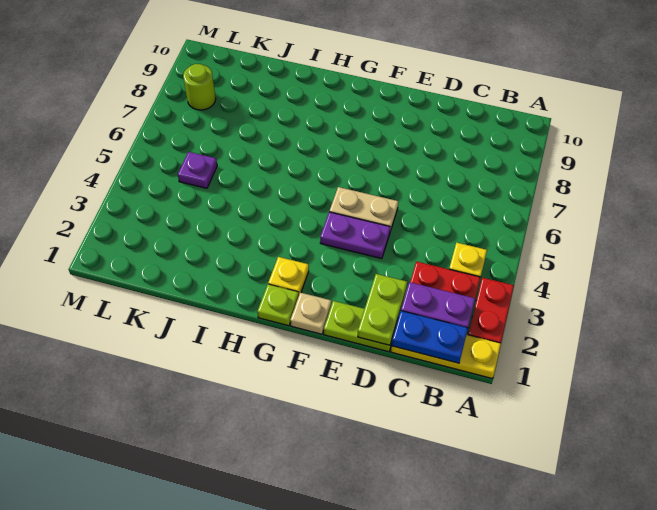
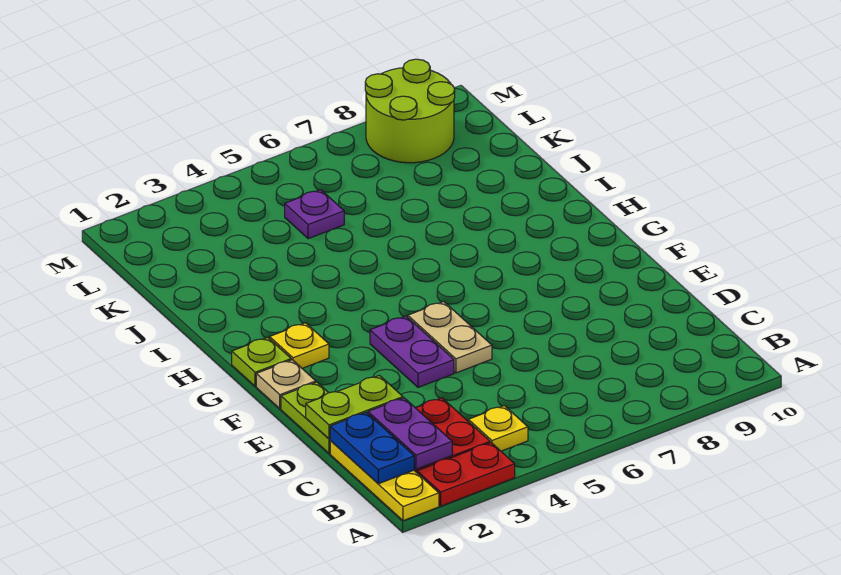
lime 1x1 round brick [183,64,216,110] -> lime 2x2 round brick [365,59,455,163]

